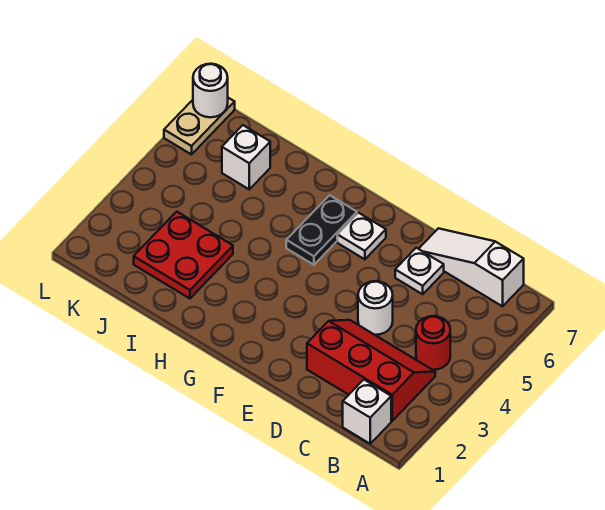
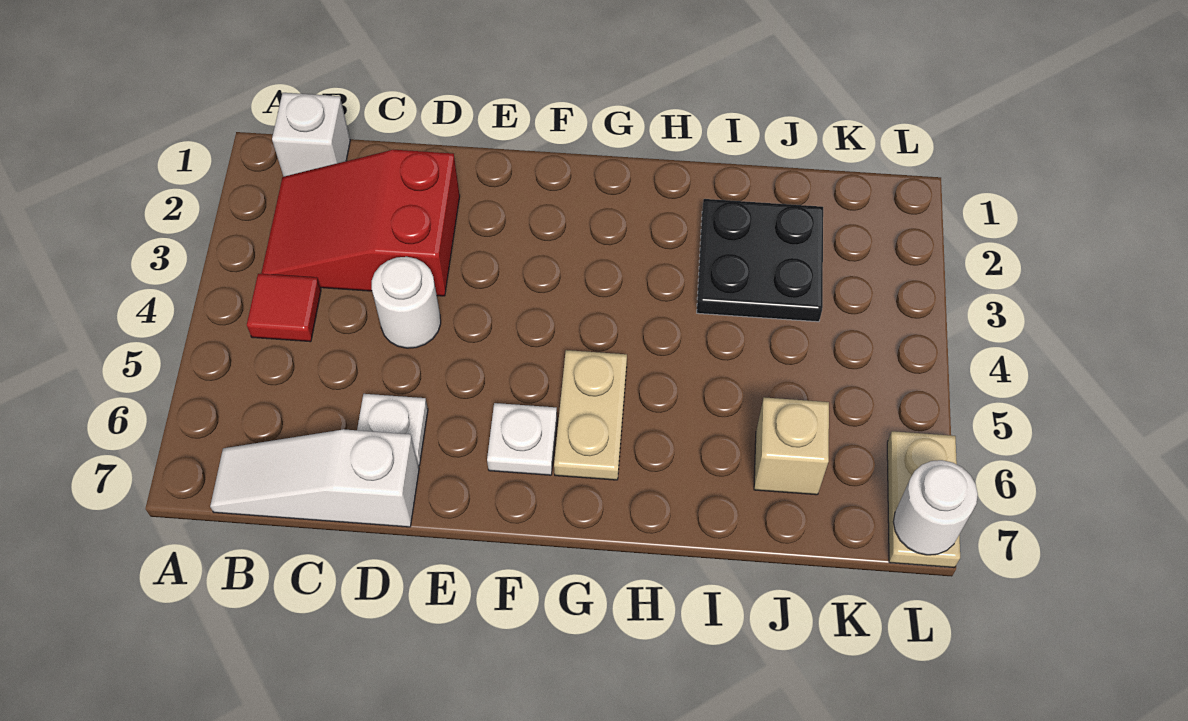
red 2x3 slope [307,320,435,421] -> red 2x3 slope turned to [261,150,460,296]
red 1x1 round brick [416,316,450,370] -> red 1x1 tile [247,274,321,342]
white 1x3 slope [419,228,524,306] -> white 1x3 slope turned to [210,429,419,527]
black 1x2 plate [286,195,357,265] -> tan 1x2 plate [554,350,627,480]
red 2x2 plate [134,212,233,298] -> black 2x2 plate [697,199,823,322]
white 1x1 brick [222,125,270,189] -> tan 1x1 brick [754,397,829,495]

